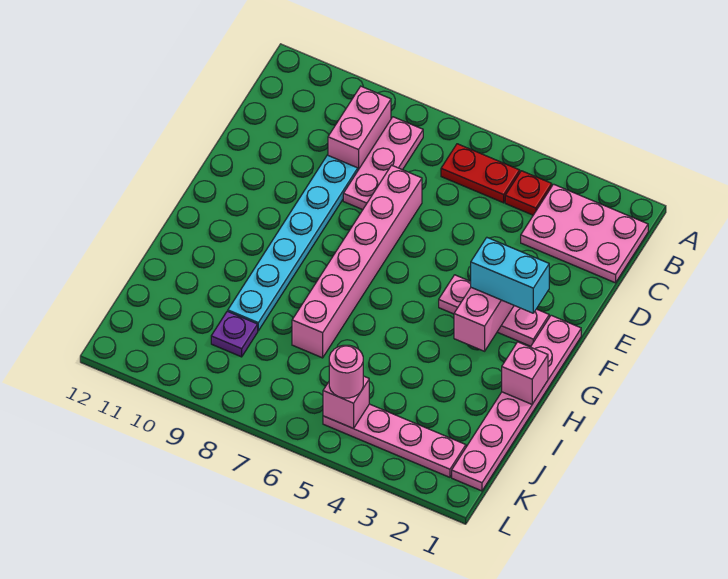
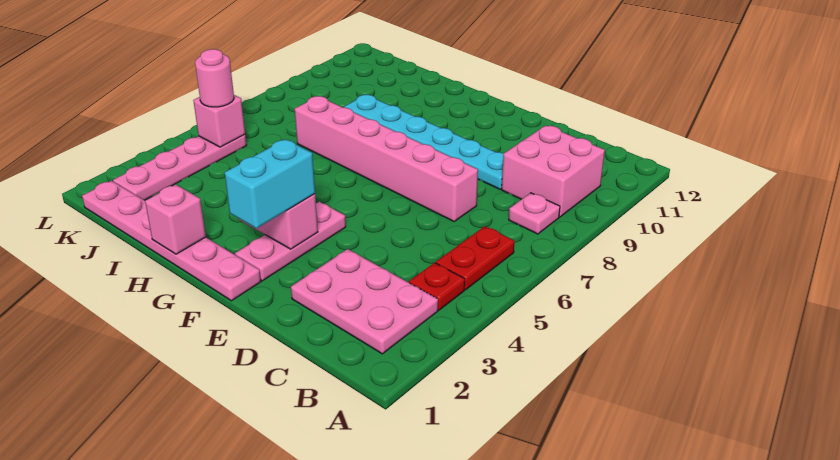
pink 2x3 plate [521,184,648,283] -> pink 2x3 plate turned to [291,249,438,354]
pink 1x3 plate [343,117,423,210] -> pink 1x1 plate [509,193,560,234]
pink 1x2 brick [328,86,391,170] -> pink 2x2 brick [502,126,605,217]
purple 1x1 plate [211,311,258,357] -> none

